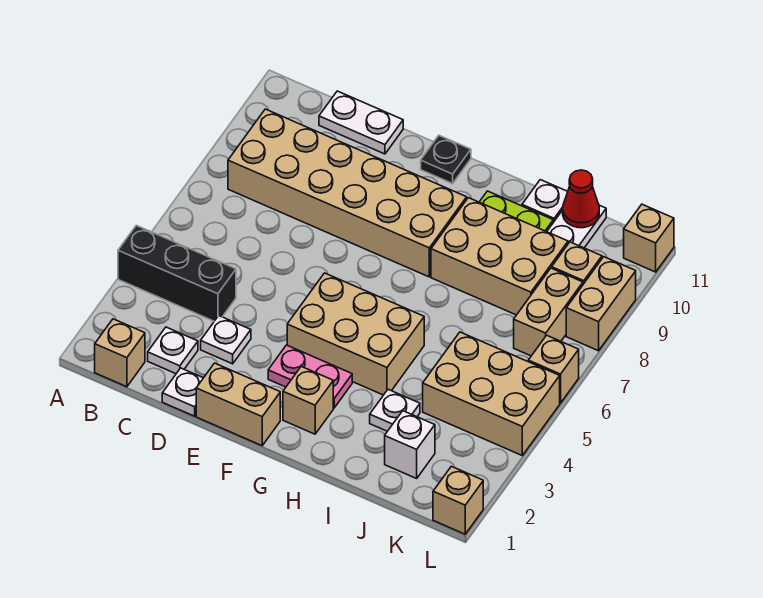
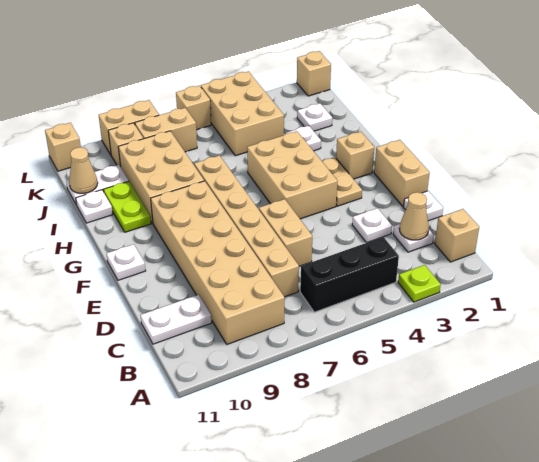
none -> lime 1x1 plate [398,265,441,302]
black 1x3 brick [118,225,236,321] -> black 1x3 brick turned to [300,237,399,312]
none -> tan 1x1 cone [400,192,429,240]
none -> tan 1x6 brick [194,155,299,297]
white 1x2 plate [319,91,403,154] -> white 1x2 plate turned to [141,294,212,344]
none -> tan 1x2 brick [259,199,312,266]
pink 1x2 plate [268,345,352,408] -> tan 1x2 plate [322,157,362,206]
black 1x1 plate [421,136,471,184] -> white 1x1 plate [106,244,146,280]
white 1x1 brick [385,411,435,478] -> white 1x1 plate [297,103,332,131]
red 1x1 cone [563,170,599,228] -> tan 1x1 cone [69,147,98,193]

